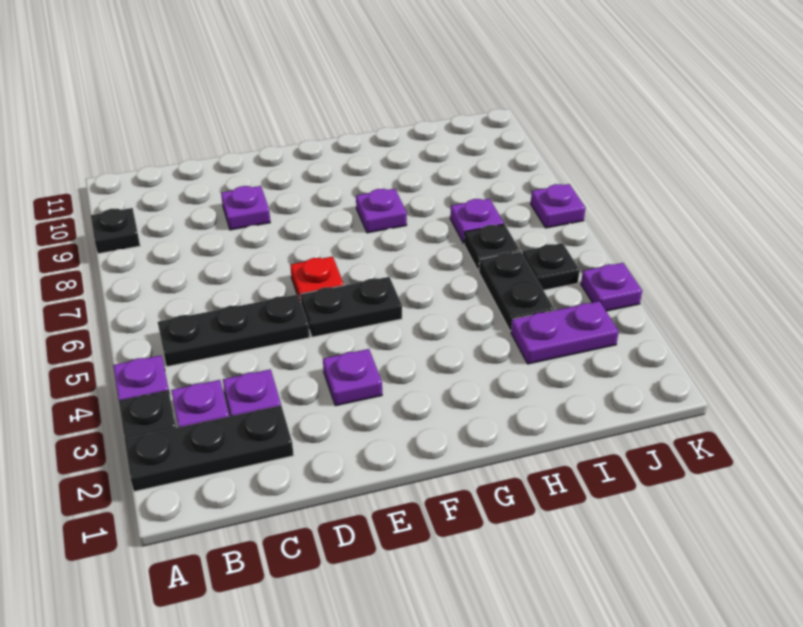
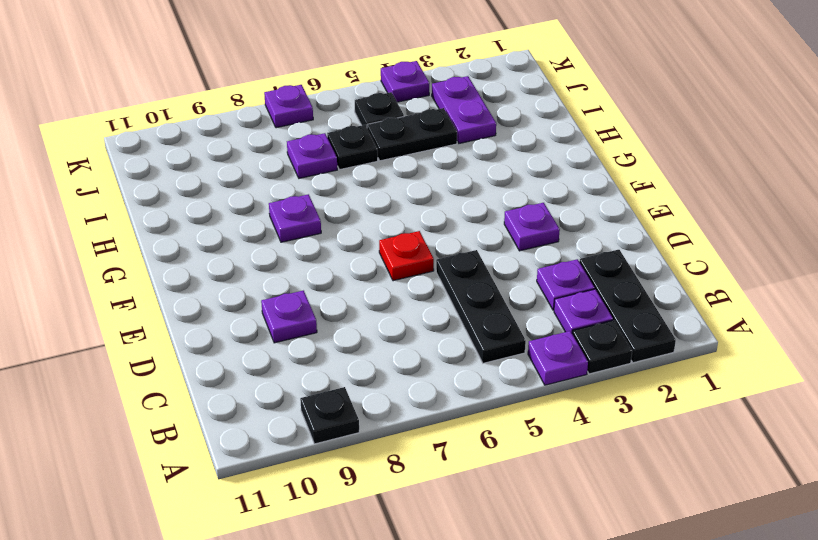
black 1x2 plate [301,277,402,337] -> none

